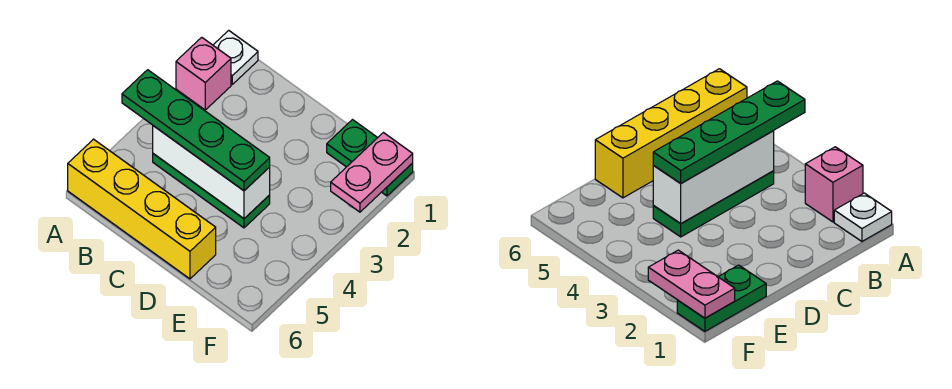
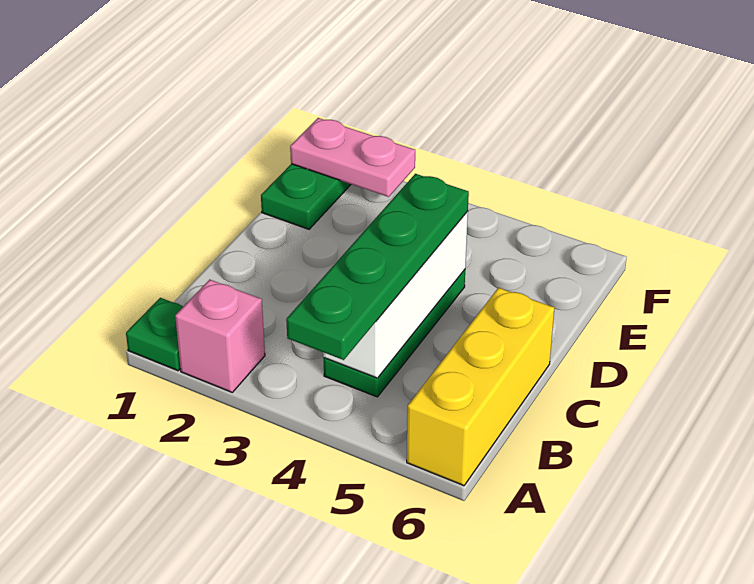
white 1x1 plate [213,30,258,84] -> green 1x1 plate [126,298,183,371]
yellow 1x4 brick [68,139,216,279] -> yellow 1x3 brick [407,288,554,486]

